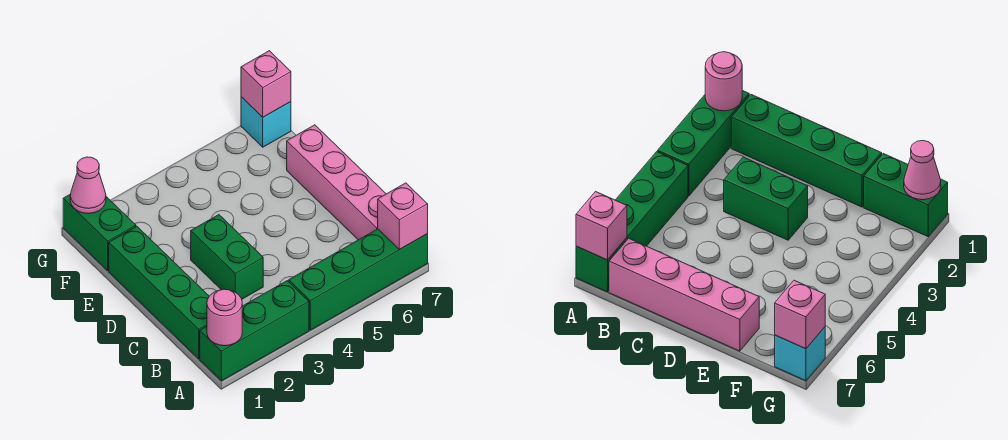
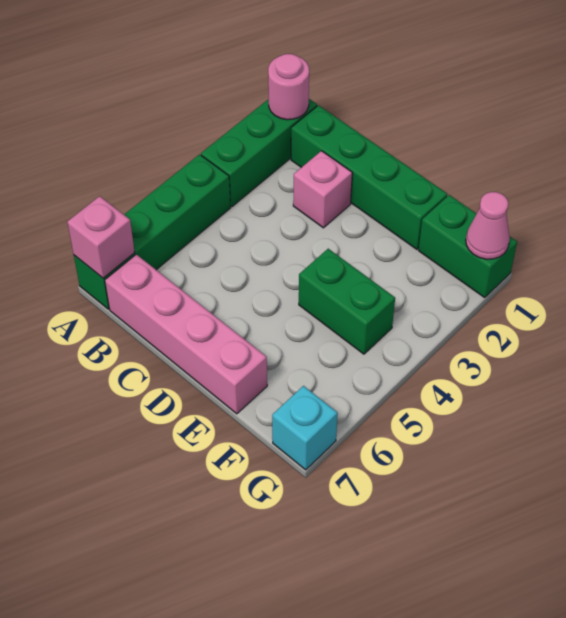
green 1x2 brick [191,215,263,299] -> green 1x2 brick moved to [299,249,395,354]
pink 1x1 brick [241,51,291,117] -> pink 1x1 brick moved to [293,151,352,228]

